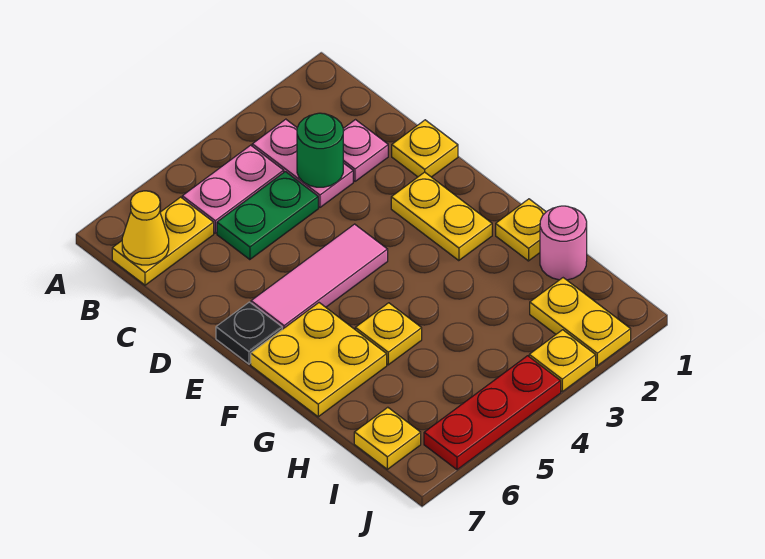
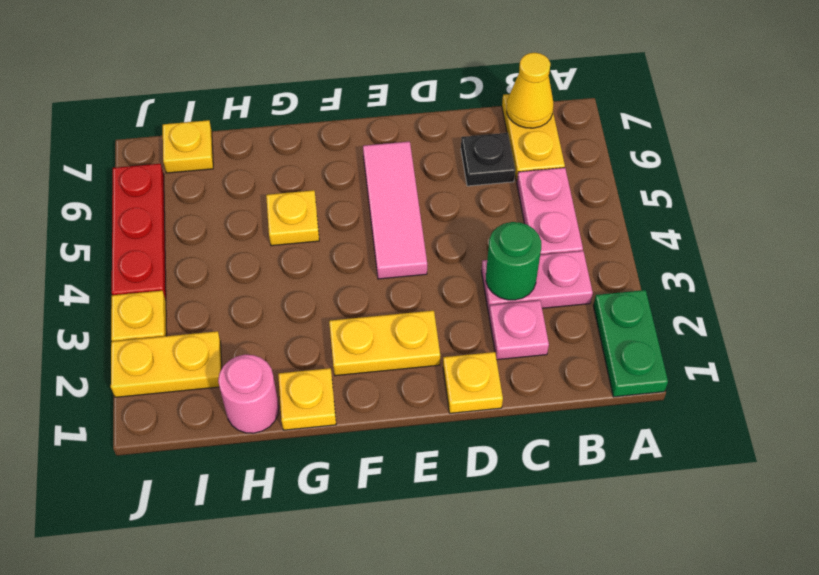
green 1x2 plate [217,172,318,260] -> green 1x2 plate moved to [593,290,668,397]
black 1x1 plate [216,302,282,364] -> black 1x1 plate moved to [461,133,515,186]
yellow 2x2 plate [251,303,387,417] -> none

